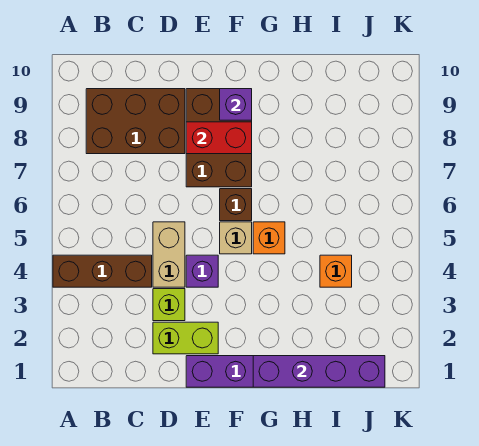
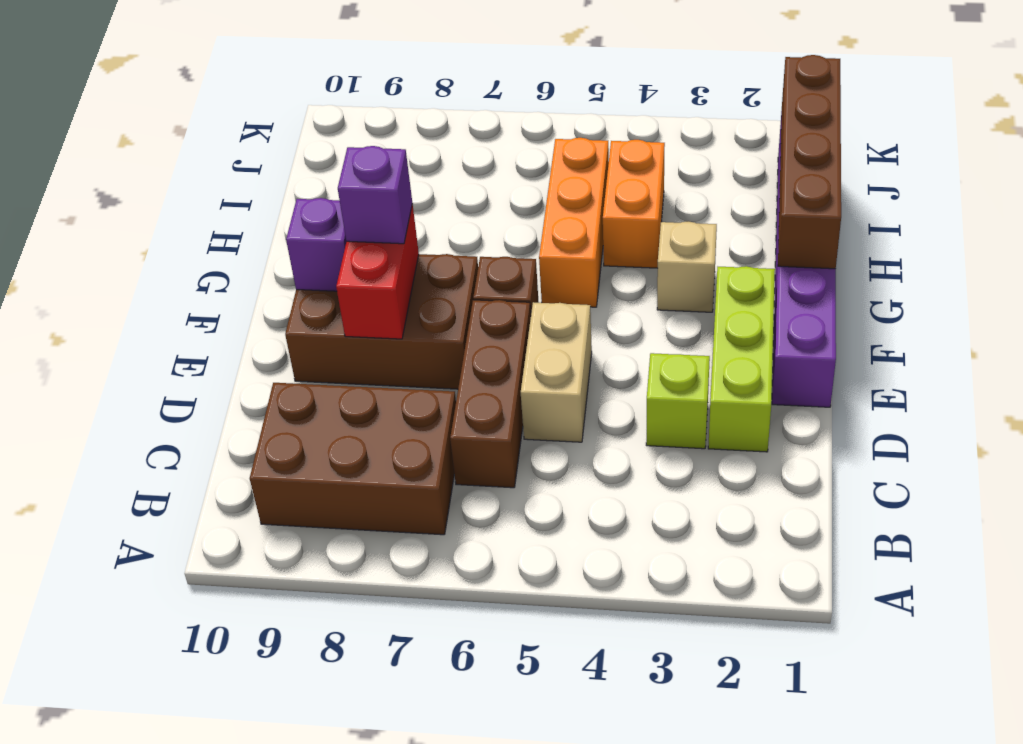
brown 1x3 brick [53,255,152,287] -> brown 1x3 brick moved to [450,300,531,488]
brown 2x3 brick [86,89,185,154] -> brown 2x3 brick turned to [250,383,456,535]
lime 1x2 brick [153,322,218,354] -> lime 1x3 brick [708,266,775,452]
tan 1x2 brick [153,222,185,287] -> tan 1x2 brick turned to [521,302,592,442]
purple 1x1 brick [186,255,218,287] -> purple 1x1 brick moved to [338,146,413,244]
tan 1x1 brick [220,222,252,254] -> tan 1x1 brick moved to [657,222,717,312]
purple 1x4 brick [253,356,385,387] -> brown 1x4 brick [778,55,841,269]
orange 1x1 brick [253,222,285,254] -> orange 1x3 brick [539,138,609,307]
orange 1x1 brick [320,255,352,287] -> orange 1x2 brick [603,140,665,268]

